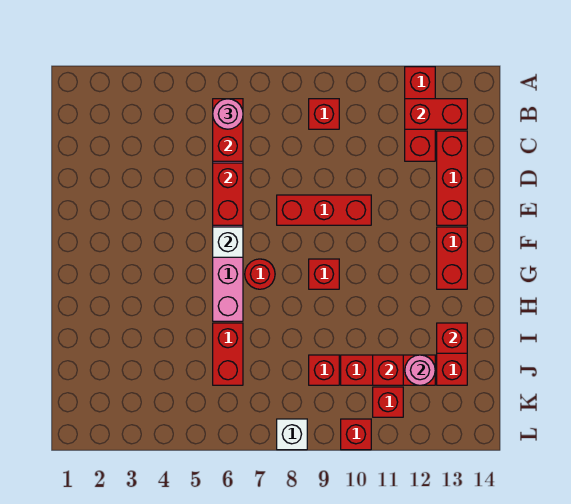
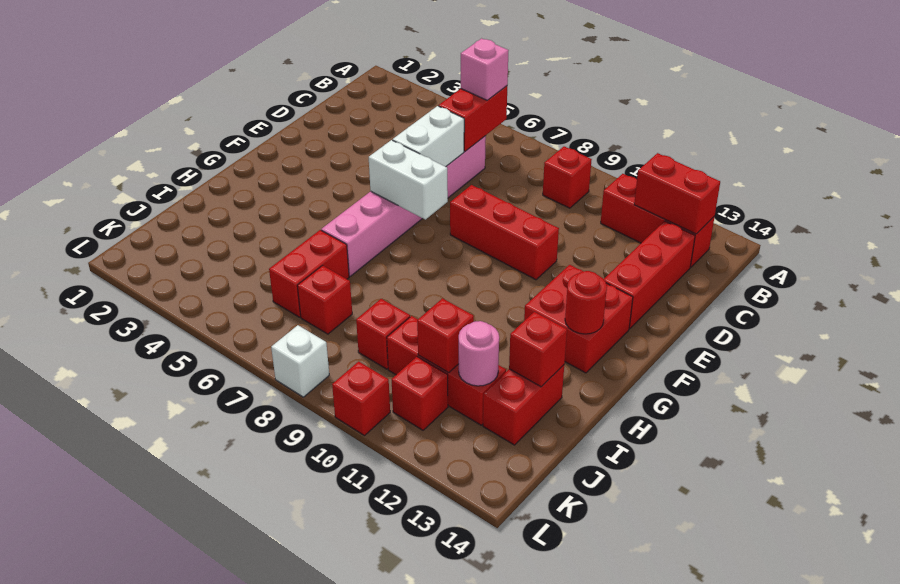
red 1x3 brick [405,67,435,161] -> red 1x3 brick turned to [601,174,715,267]
pink 1x1 round brick [213,99,243,129] -> pink 1x1 brick [461,38,509,100]
red 1x2 brick [213,163,243,225] -> white 1x2 brick [393,106,464,167]
white 1x1 brick [213,227,243,257] -> white 1x2 brick [369,140,448,219]
red 1x2 brick [437,227,467,289] -> red 2x2 brick [524,265,633,373]
red 1x1 round brick [245,259,275,289] -> red 1x1 round brick moved to [565,271,607,334]
red 1x1 brick [309,259,339,289] -> red 1x1 brick moved to [297,266,352,334]

